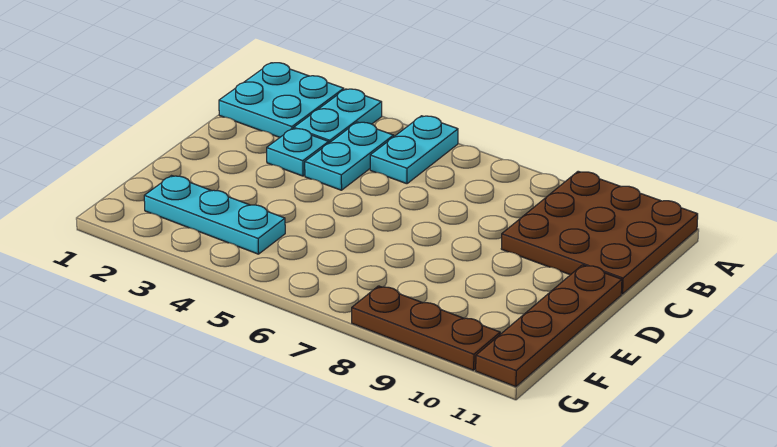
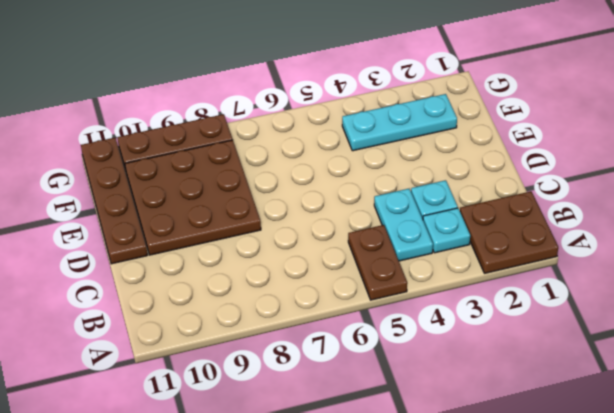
cyan 2x2 plate [219,63,344,137] -> brown 2x2 plate [460,191,558,273]
cyan 1x2 plate [294,89,382,143] -> cyan 1x1 plate [423,208,470,253]
cyan 1x2 plate [370,116,458,184] -> brown 1x2 plate [348,225,407,300]
brown 3x3 plate [501,171,698,294] -> brown 3x3 plate moved to [125,140,261,255]

